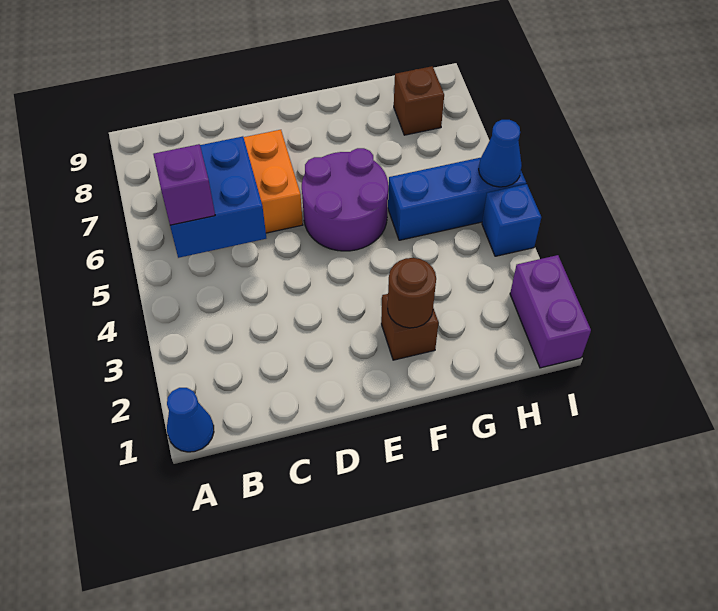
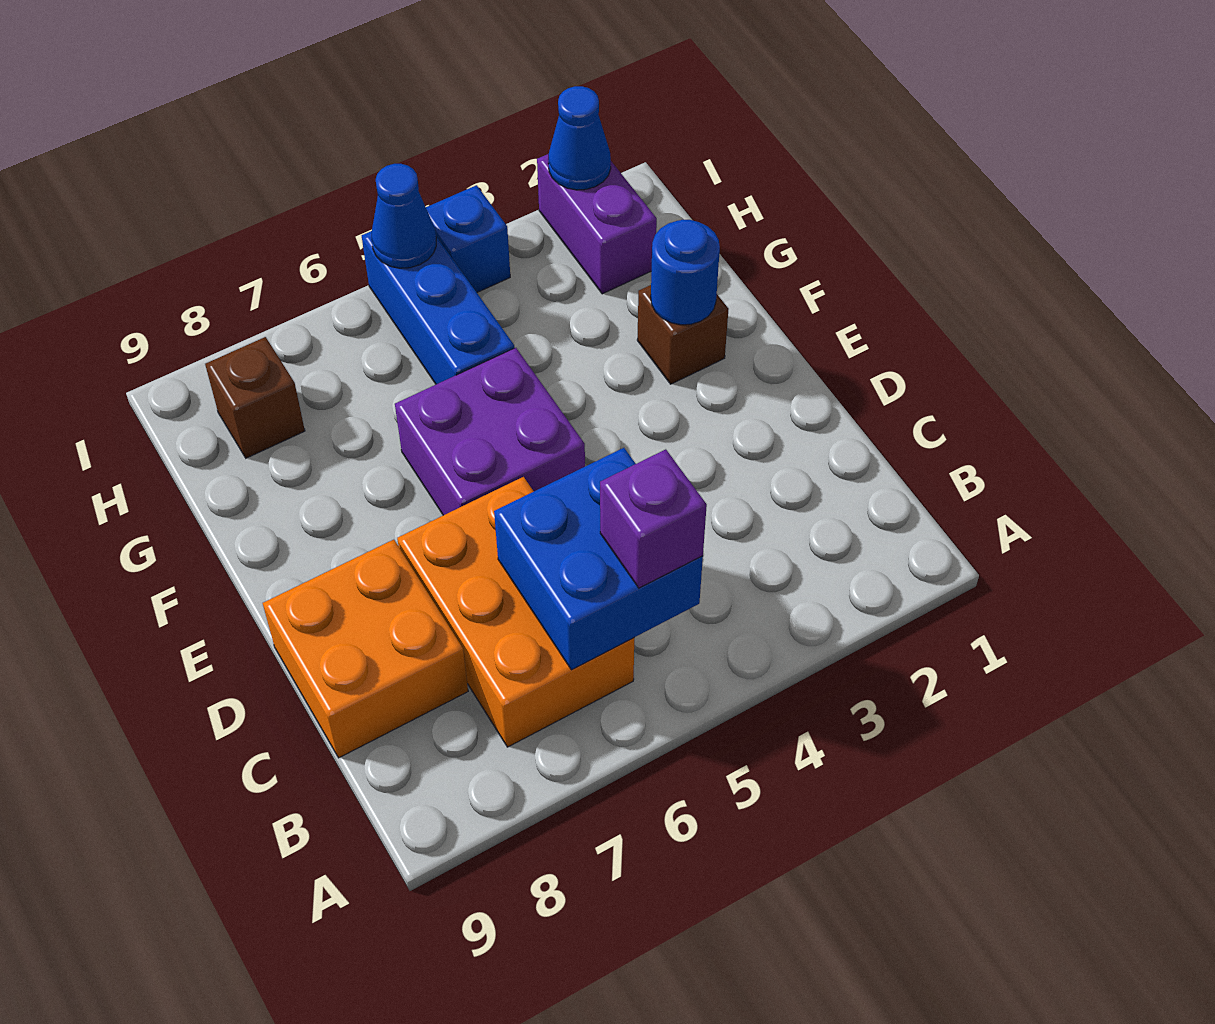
blue 1x1 cone [167,388,214,452] -> blue 1x1 cone moved to [548,86,611,190]
none -> orange 2x2 brick [263,540,468,758]
purple 2x2 round brick [302,148,388,251] -> purple 2x2 brick [395,348,585,515]
brown 1x1 round brick [388,258,436,328] -> blue 1x1 round brick [651,220,720,325]
purple 1x2 brick [510,255,591,368] -> purple 1x2 brick turned to [537,154,657,294]

